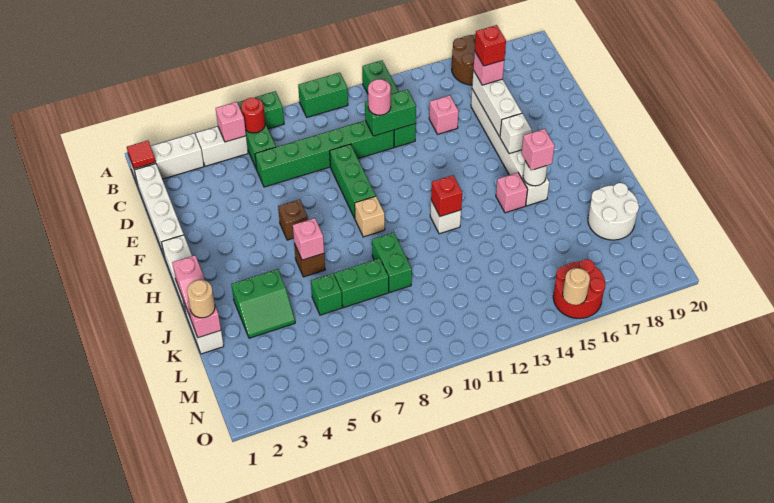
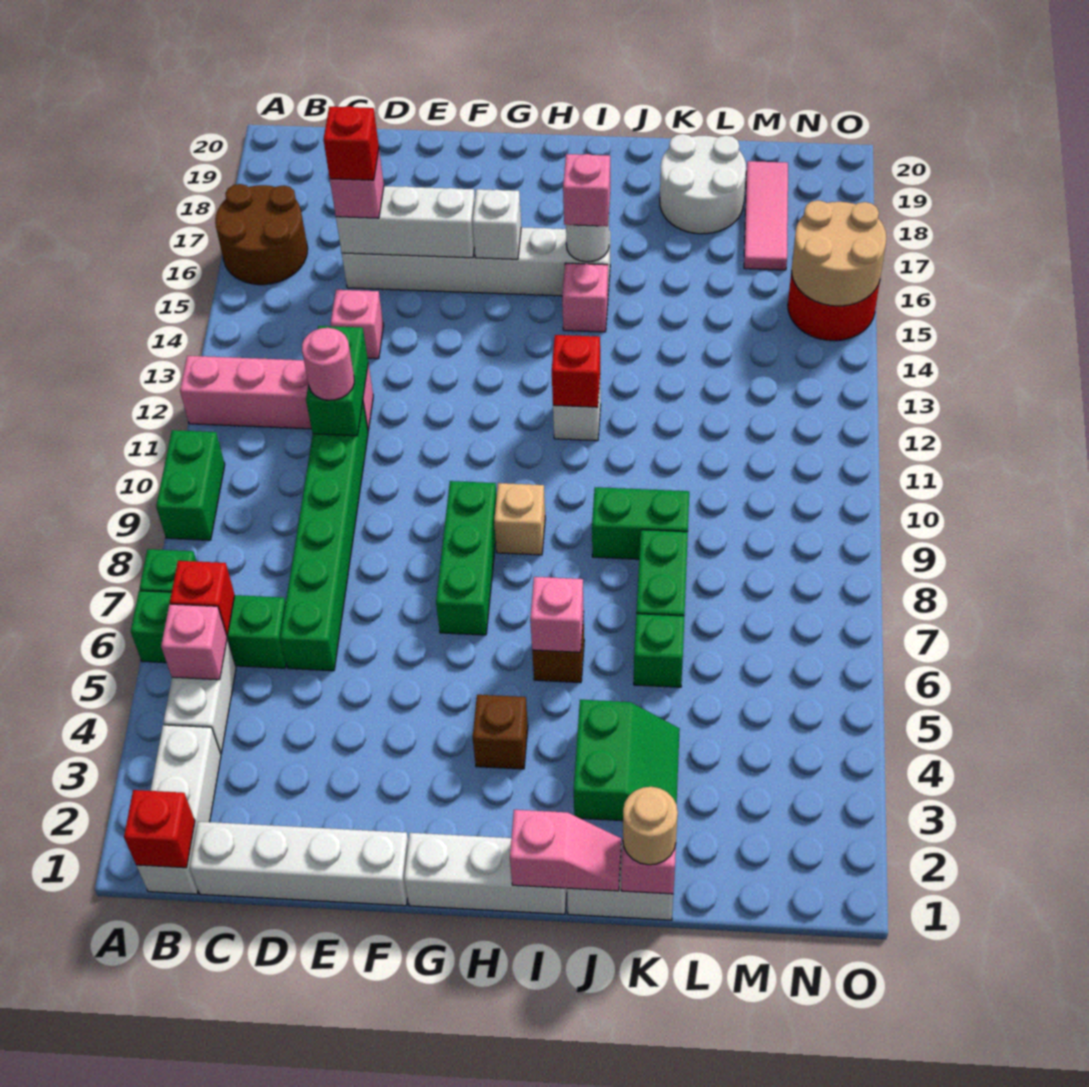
green 1x4 brick [362,60,416,147] -> pink 1x4 brick [180,356,373,431]
red 1x1 tile [127,141,156,169] -> red 1x1 brick [124,790,195,868]
red 1x1 round brick [241,98,265,133] -> red 1x1 brick [170,561,235,635]
green 1x3 brick [330,144,376,218] -> green 1x3 brick turned to [436,481,497,635]
brown 1x1 brick [278,199,308,240] -> brown 1x1 brick moved to [473,695,528,769]
none -> pink 1x3 tile [744,161,788,270]
tan 1x1 round brick [563,268,590,305] -> tan 2x2 round brick [792,200,887,306]

